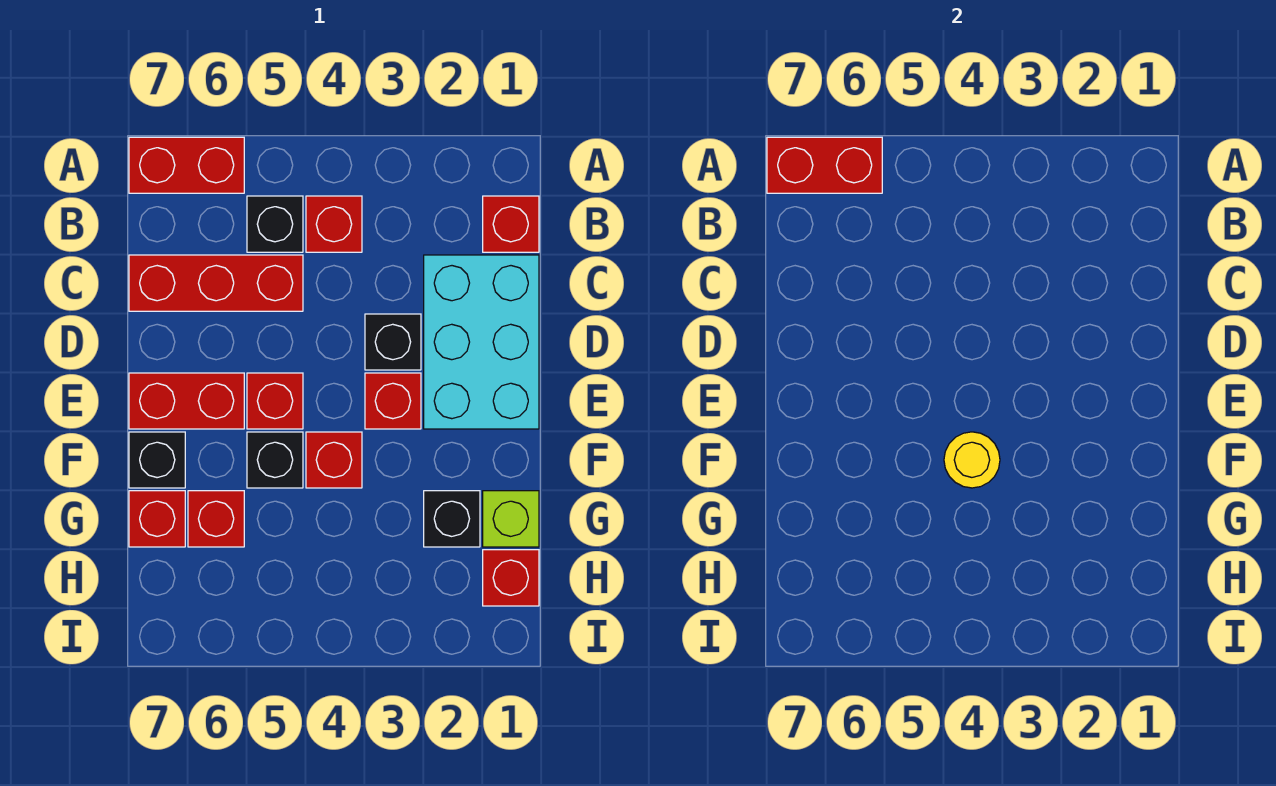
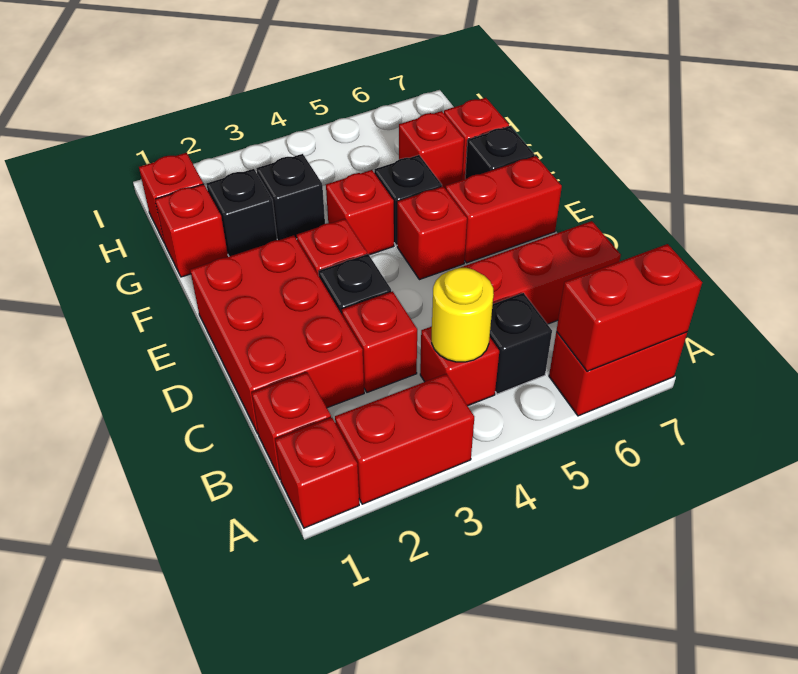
none -> red 1x1 brick [275,418,359,528]
none -> red 1x2 brick [335,374,474,504]
cyan 2x3 brick [424,255,539,429] -> red 2x3 brick [190,235,364,433]
none -> red 1x1 brick [342,291,417,392]
yellow 1x1 round brick [944,432,1000,488] -> yellow 1x1 round brick moved to [432,268,494,362]
lime 1x1 brick [483,491,539,547] -> red 1x1 brick [155,184,228,277]
none -> black 1x1 brick [256,154,325,240]

